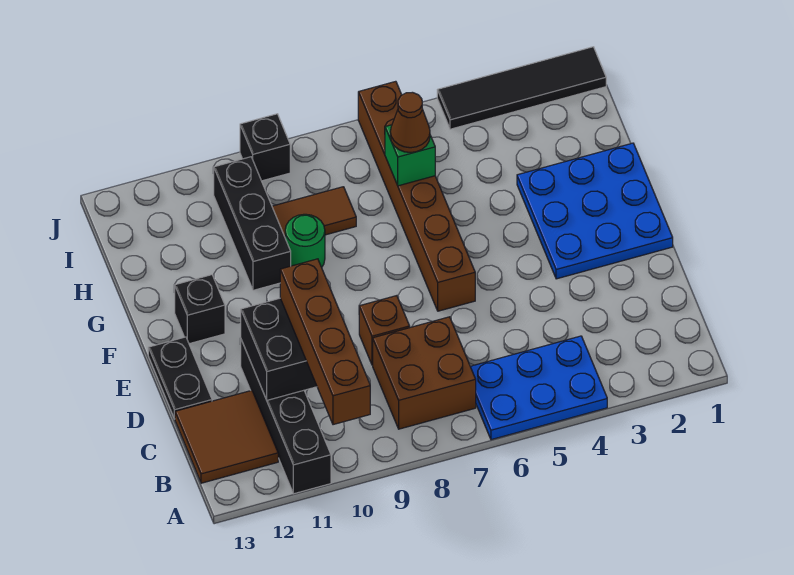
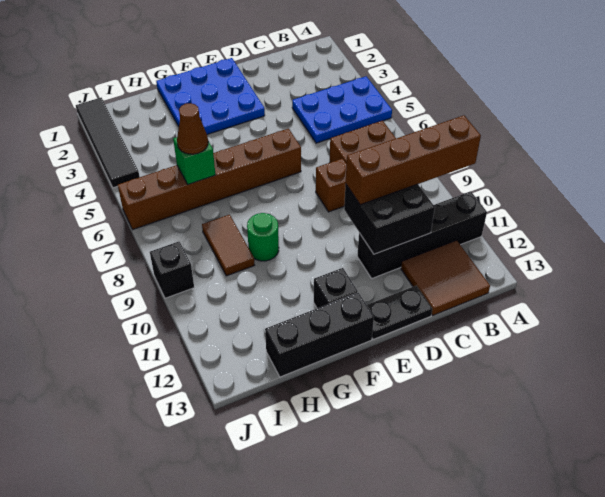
blue 2x3 plate [470,336,607,440] -> blue 2x3 plate turned to [292,76,392,143]
black 1x3 brick [214,157,291,290] -> black 1x3 brick moved to [265,293,374,377]

